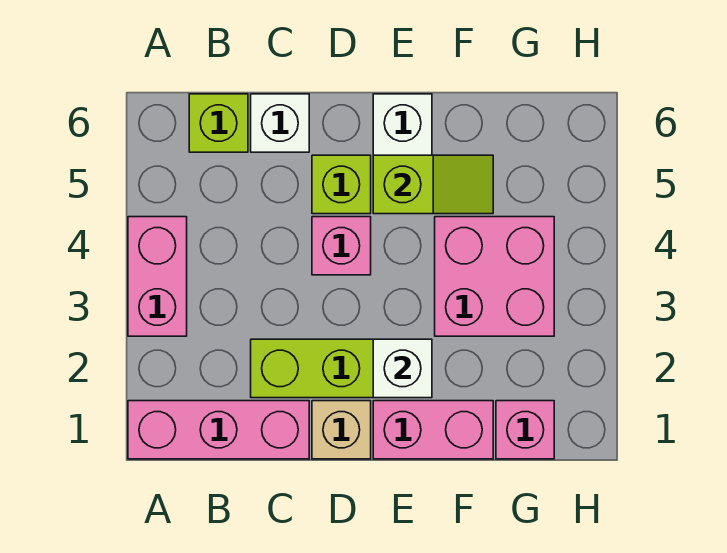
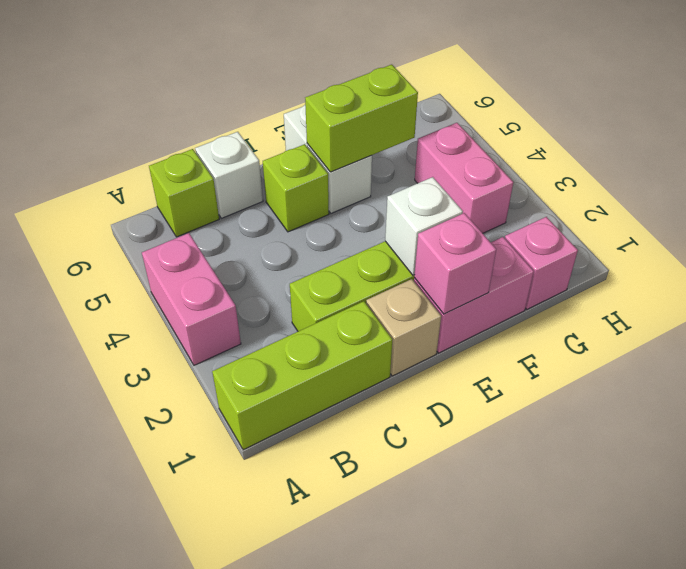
pink 1x3 brick [128,401,309,459] -> lime 1x3 brick [212,301,392,450]
pink 1x1 brick [312,217,371,275] -> pink 1x1 brick moved to [414,213,496,314]
lime 1x2 slope [373,155,493,214] -> lime 1x2 brick [305,65,418,172]
pink 2x2 brick [435,217,554,336] -> pink 1x2 brick [415,123,513,233]

